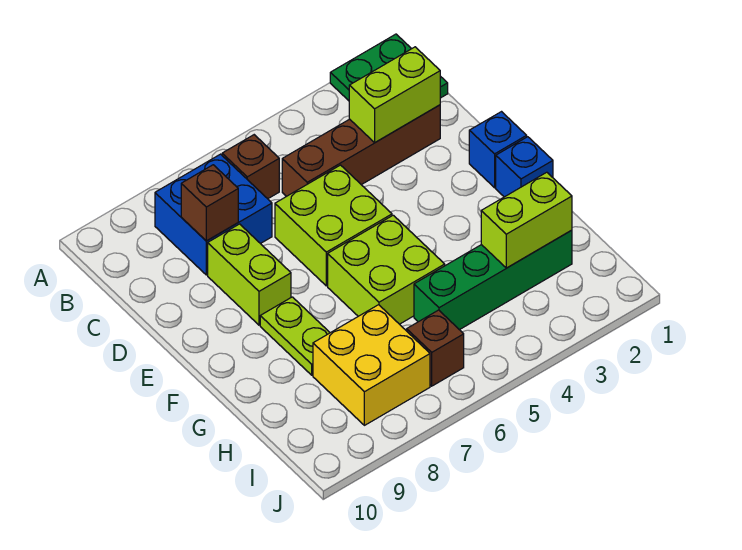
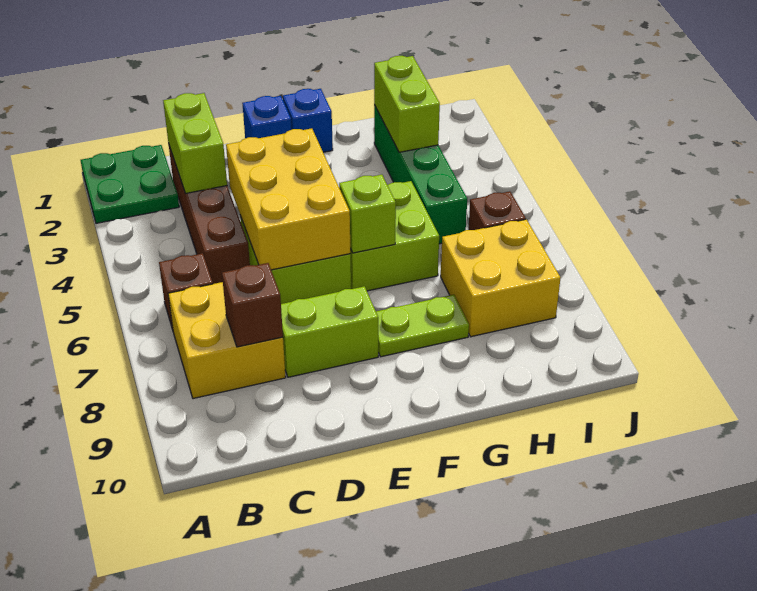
blue 2x2 brick [155,154,272,275] -> yellow 2x2 brick [168,282,286,399]
none -> yellow 2x3 brick [226,128,350,270]
none -> lime 1x1 brick [339,175,396,253]

